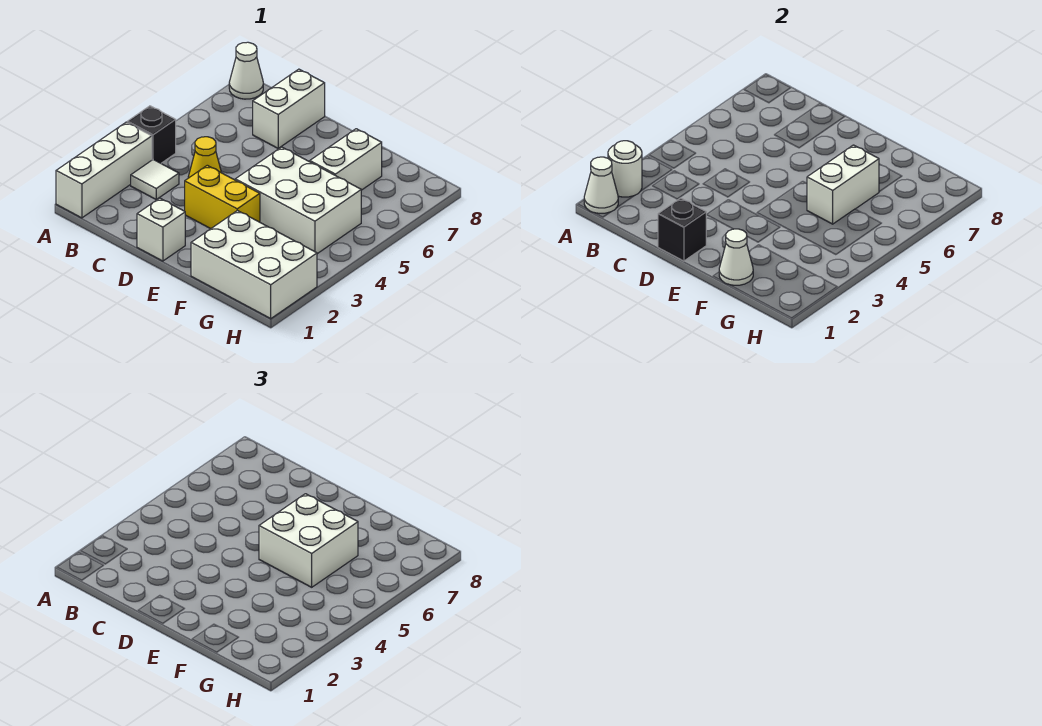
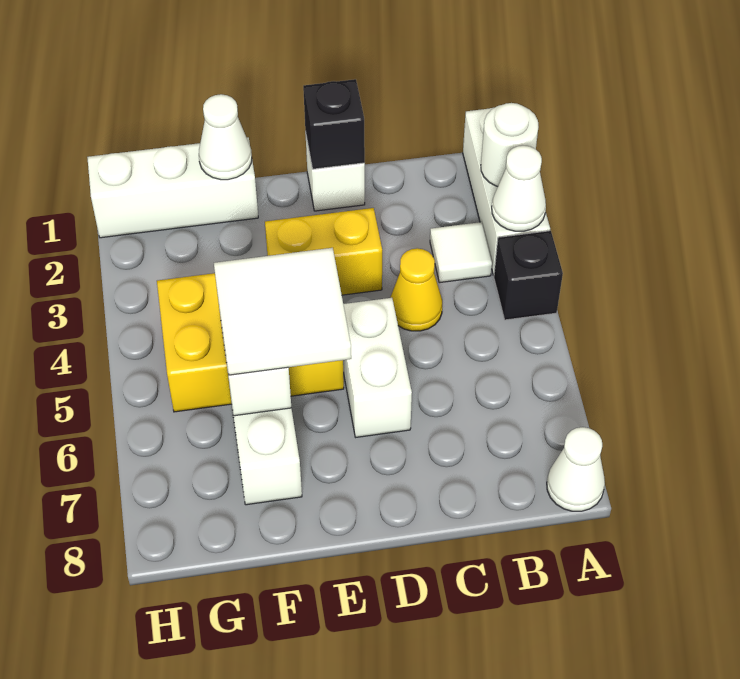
white 1x1 cone [584,157,618,213] -> white 1x1 cone moved to [492,146,546,231]
white 1x2 brick [253,69,325,148] -> white 1x2 brick moved to [343,298,412,437]
white 2x3 brick [235,147,361,254] -> yellow 2x3 brick [157,273,344,412]
white 2x2 brick [259,494,358,587] -> white 2x2 tile [214,248,351,375]
white 2x3 brick [191,210,317,319] -> white 1x3 brick [87,138,258,238]

